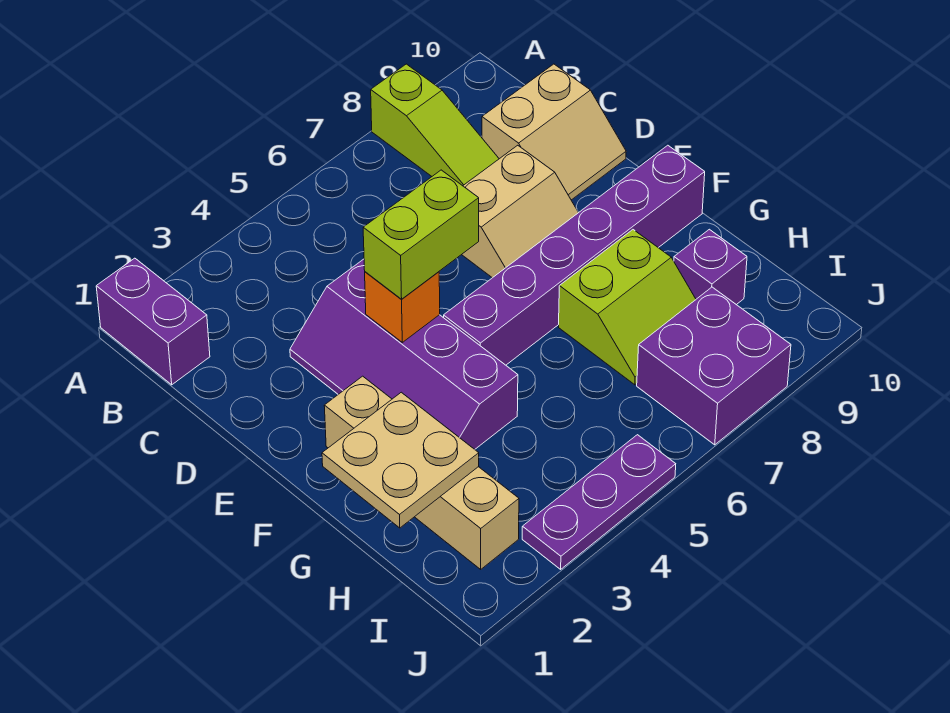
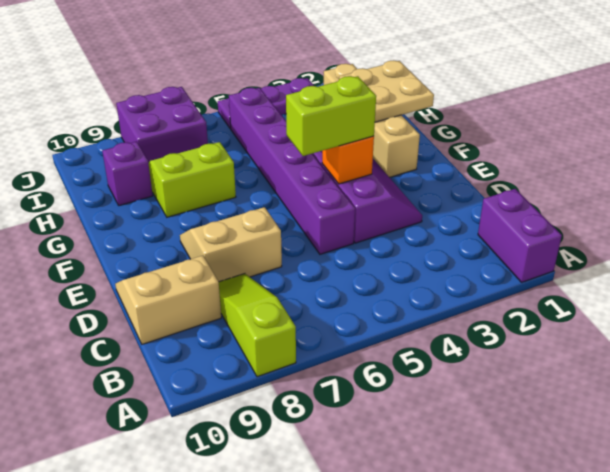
purple 1x6 brick [444,145,705,365] -> purple 1x6 brick turned to [229,88,355,254]

